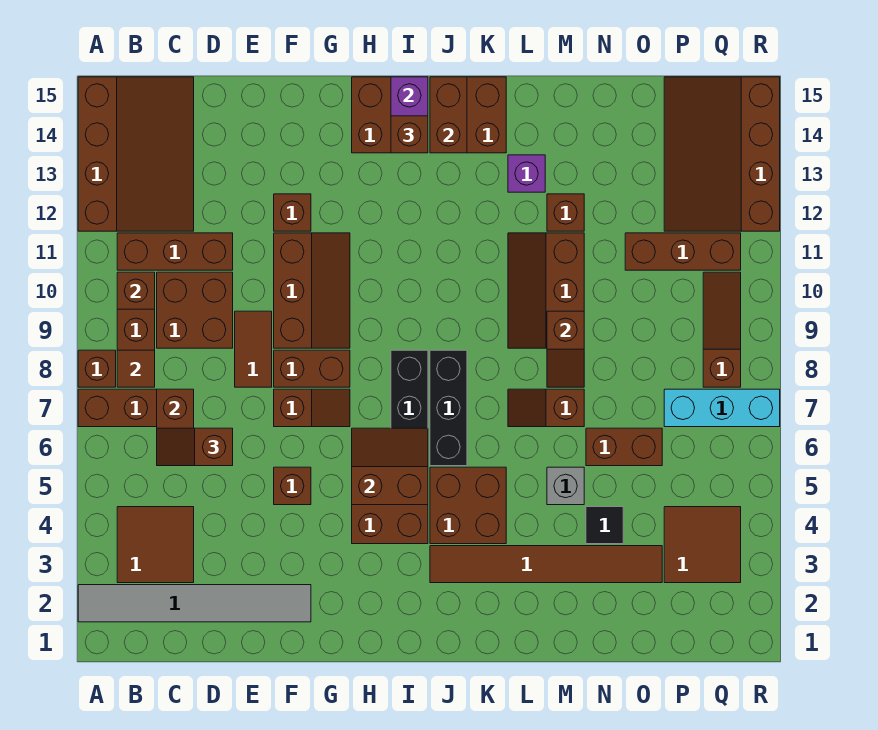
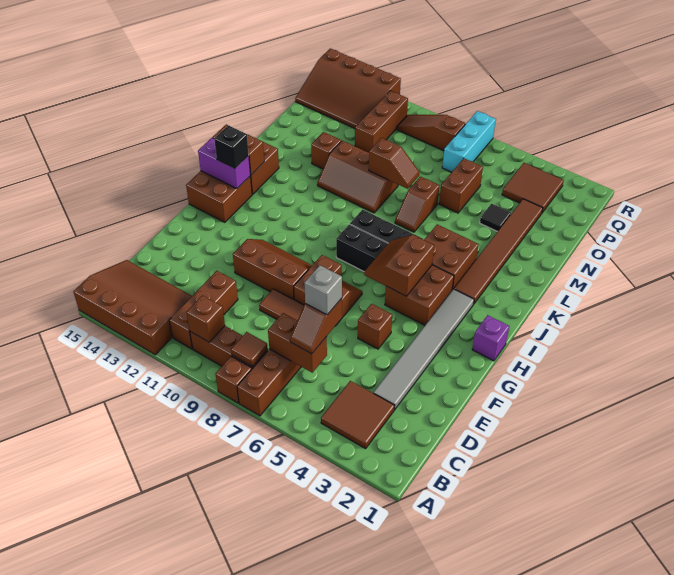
grey 1x6 tile [78,585,311,622] -> grey 1x6 tile moved to [373,289,474,410]
brown 2x2 brick [157,272,233,348] -> none
brown 1x1 brick [274,194,311,231] -> none
brown 1x1 brick [391,116,428,153] -> black 1x1 brick [214,125,249,168]
purple 1x1 brick [508,155,545,192] -> purple 1x1 brick moved to [472,315,509,361]
grey 1x1 brick [547,467,584,505] -> grey 1x1 brick moved to [304,265,342,315]

